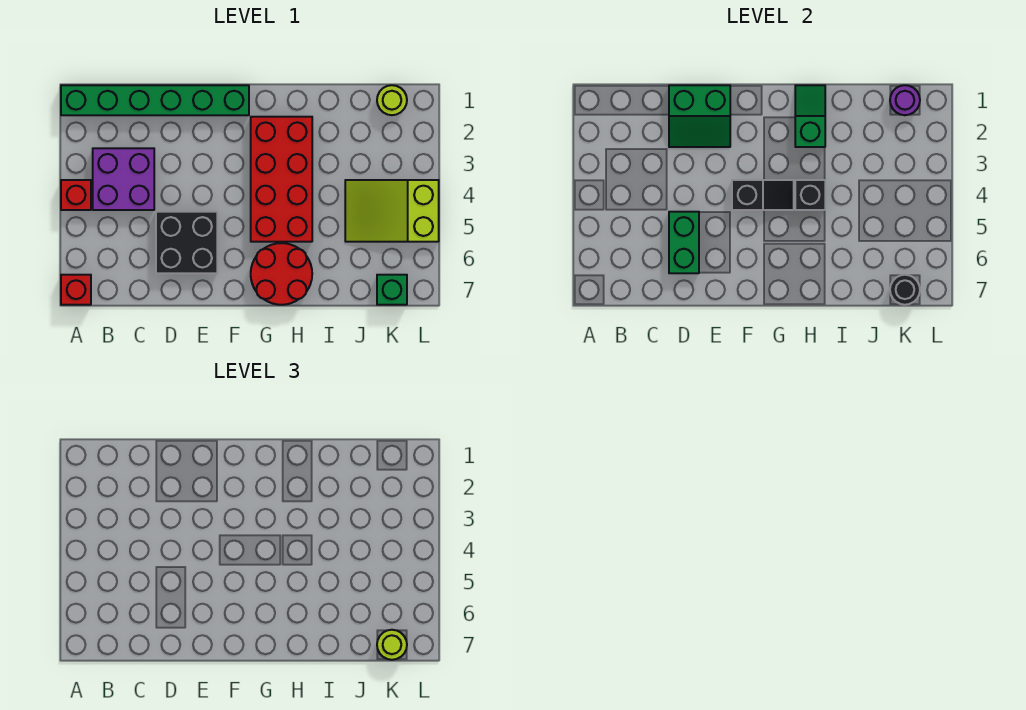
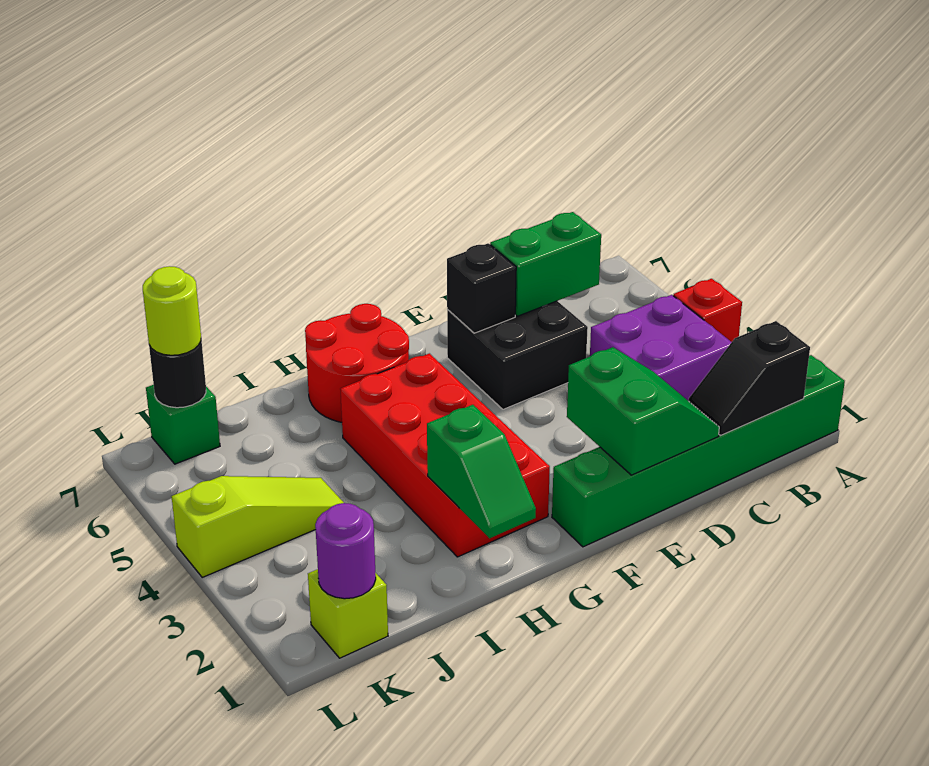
red 1x1 brick [61,275,91,305] -> none
green 2x2 slope [669,85,730,147] -> green 2x2 slope turned to [567,347,719,475]
green 1x2 brick [669,212,699,273] -> green 1x2 brick turned to [490,212,601,316]
black 1x2 slope [732,180,794,210] -> black 1x2 slope moved to [688,321,810,435]
black 1x1 brick [795,180,825,210] -> black 1x1 brick moved to [447,243,516,333]
lime 2x3 slope [345,180,439,242] -> lime 1x3 slope [172,476,344,577]
lime 1x1 round brick [377,85,407,115] -> lime 1x1 brick [308,569,388,658]

